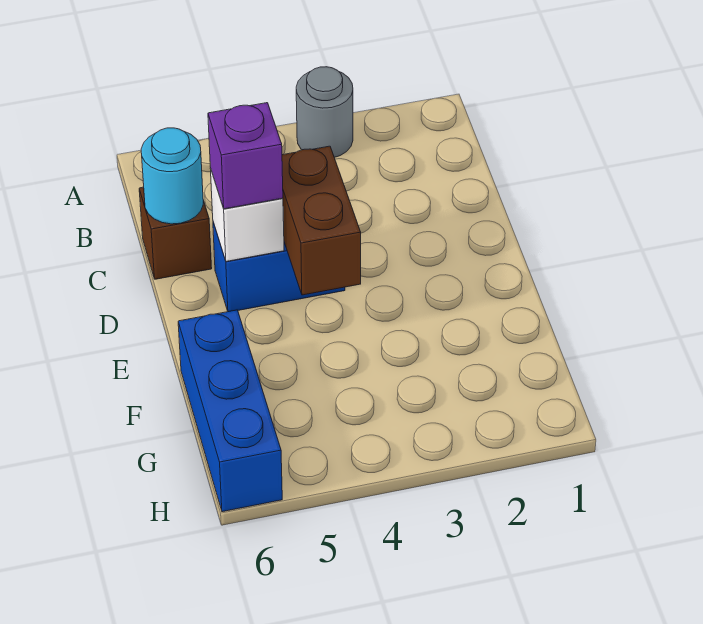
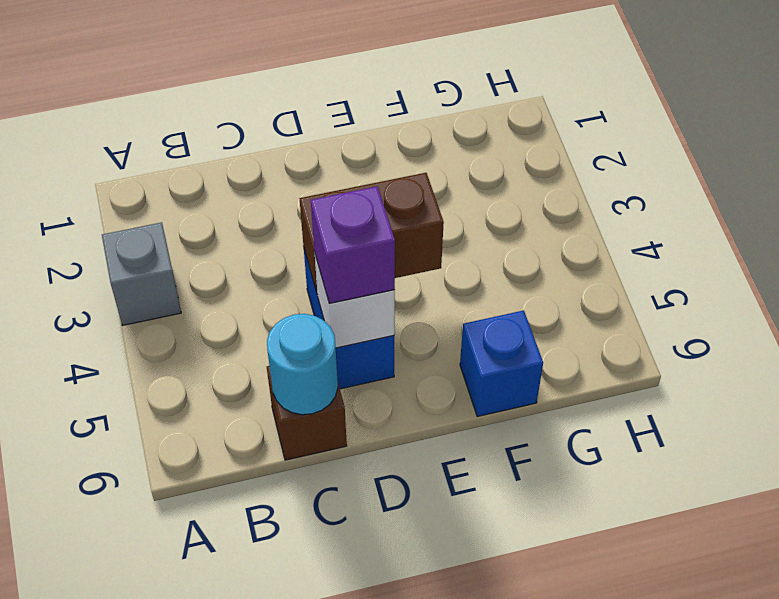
grey 1x1 round brick [296,67,353,157] -> grey 1x1 brick [102,222,181,325]
blue 1x3 brick [178,310,282,512] -> blue 1x1 brick [460,310,543,417]

